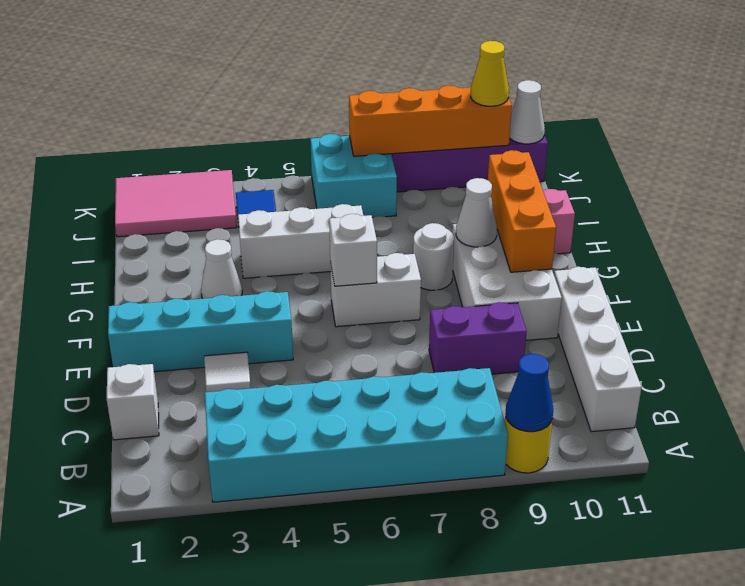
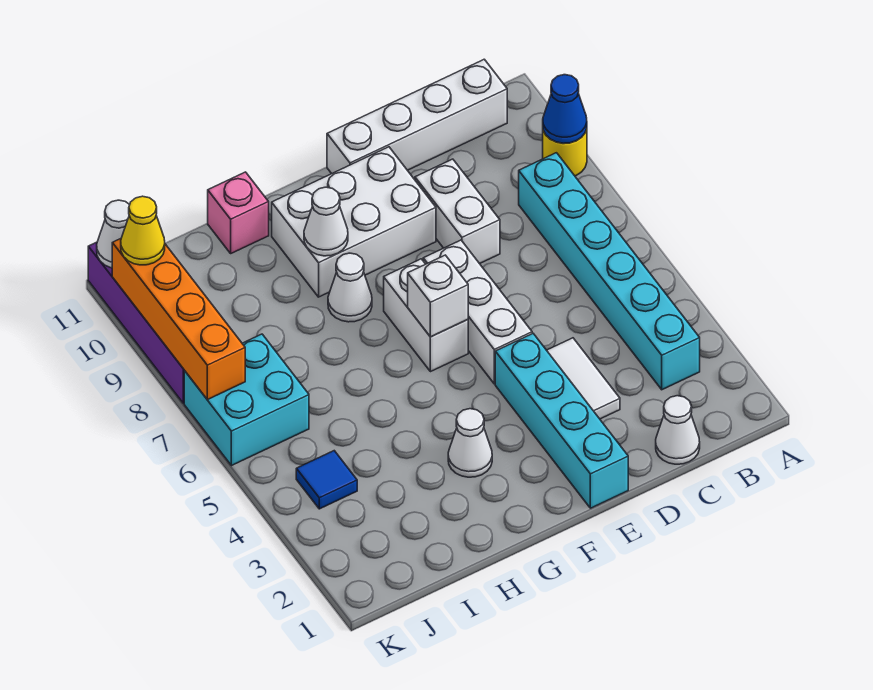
cyan 2x6 brick [205,368,508,502] -> cyan 1x6 brick [519,153,700,390]
white 1x1 brick [107,364,159,440] -> white 1x1 cone [656,396,700,464]
white 1x1 tile [204,352,251,392] -> white 1x2 tile [547,338,620,419]
purple 1x2 brick [429,302,527,374] -> white 1x2 brick [415,159,500,264]
orange 1x3 brick [488,150,556,272] -> none
white 1x1 round brick [413,223,454,290] -> white 1x1 cone [328,253,372,322]
white 1x3 brick [238,204,363,278] -> white 1x3 brick moved to [423,240,532,384]
pink 2x3 tile [115,170,237,237] -> none

